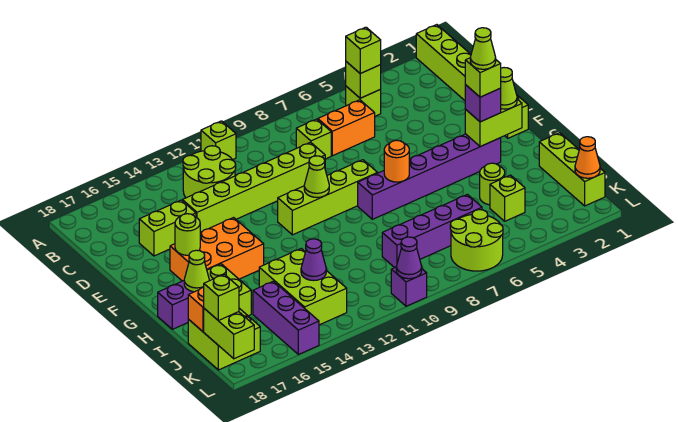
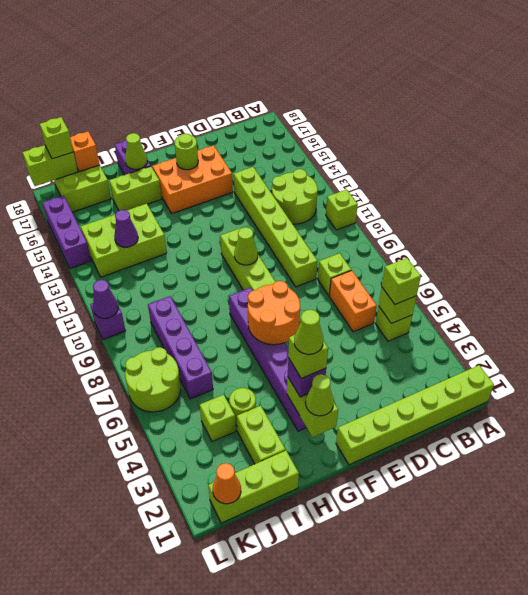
lime 1x2 brick [139,200,196,256] -> lime 1x2 brick moved to [237,406,286,464]
orange 2x3 brick [170,218,264,281] -> orange 2x3 brick turned to [152,145,233,214]
orange 1x1 round brick [384,140,409,182] -> orange 2x2 round brick [248,281,300,345]
purple 1x3 brick [253,281,319,355] -> purple 1x3 brick turned to [43,196,91,269]

